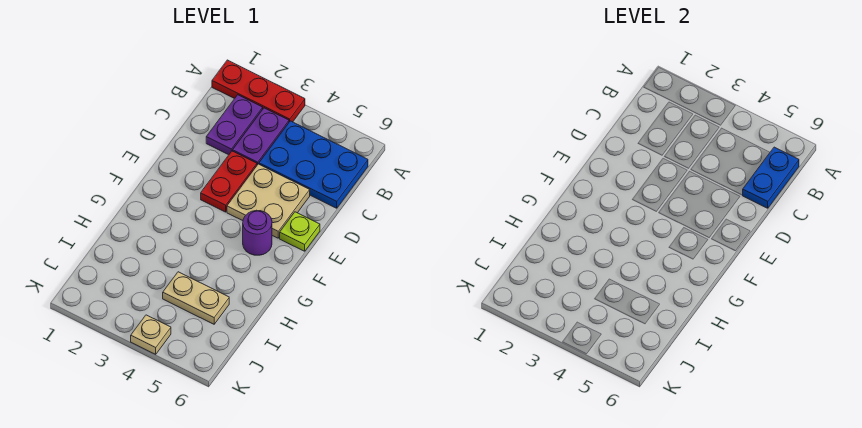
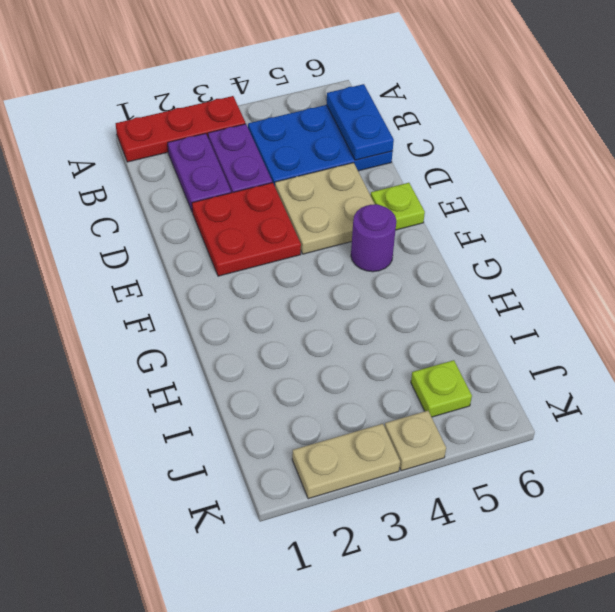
red 1x2 plate [201,151,257,212] -> red 2x2 plate [192,183,301,276]
tan 1x2 plate [163,272,229,324] -> tan 1x2 plate moved to [292,424,400,499]
none -> lime 1x1 plate [411,360,472,417]

